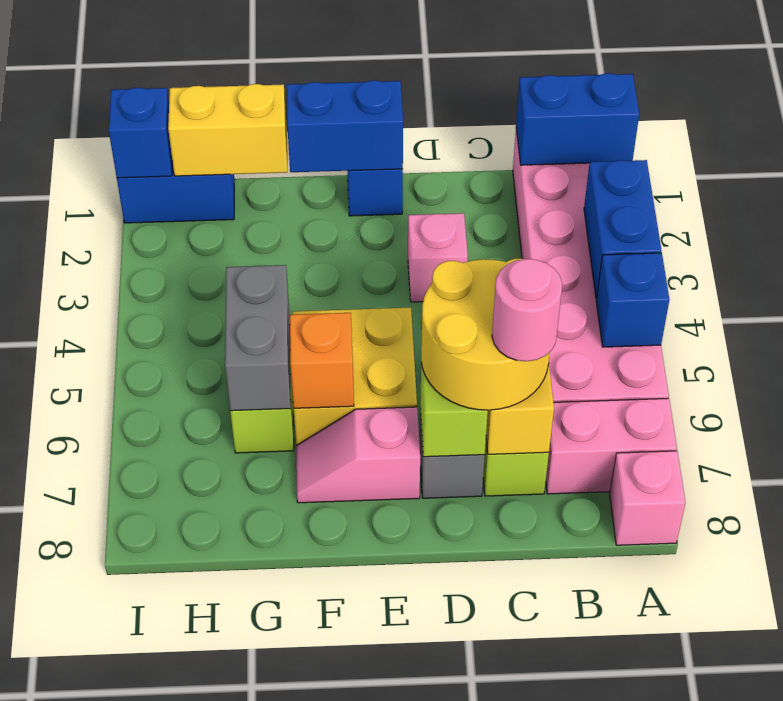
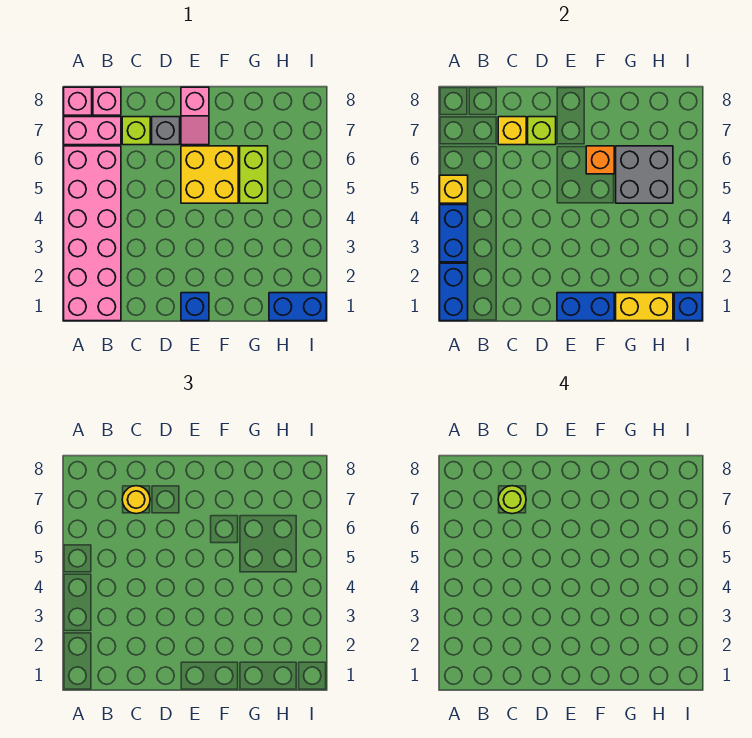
blue 1x2 brick [516,73,639,165] -> blue 1x2 brick turned to [440,263,468,321]
blue 1x1 brick [596,253,669,347] -> yellow 1x1 brick [440,175,468,203]
yellow 2x2 round brick [421,259,550,410] -> yellow 1x1 round brick [122,486,150,514]
pink 1x1 round brick [492,259,562,361] -> lime 1x1 round brick [498,486,526,514]
pink 1x1 brick [408,213,468,302] -> pink 1x1 brick moved to [93,87,121,115]
pink 1x2 slope [296,407,420,503] -> pink 1x2 slope turned to [181,87,209,145]
grey 1x2 brick [225,265,291,411] -> grey 2x2 brick [616,146,673,203]

